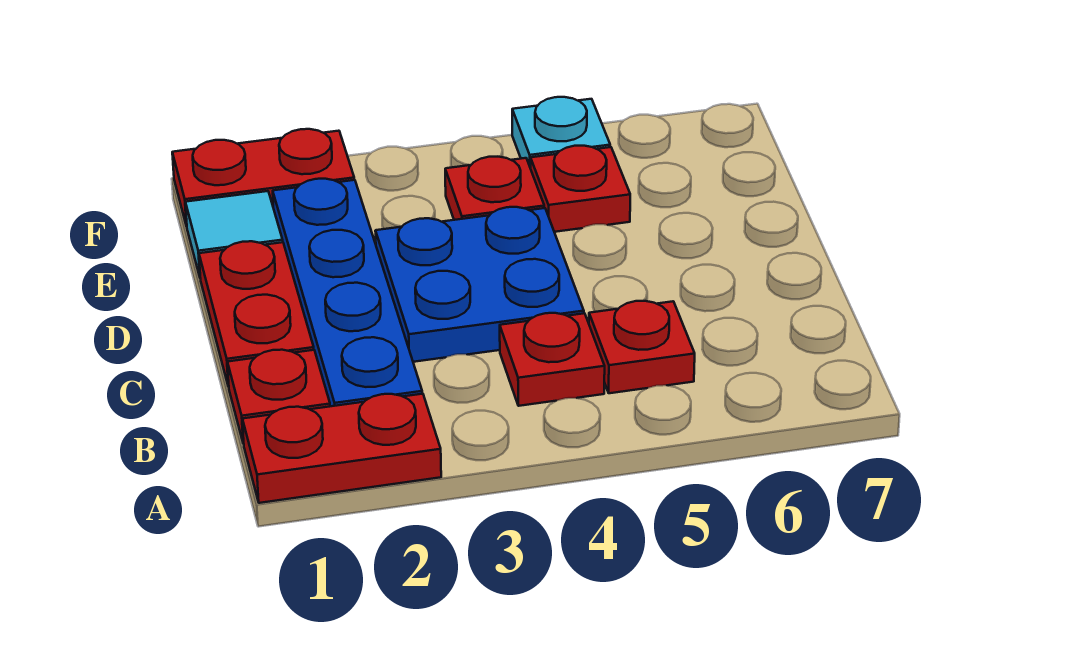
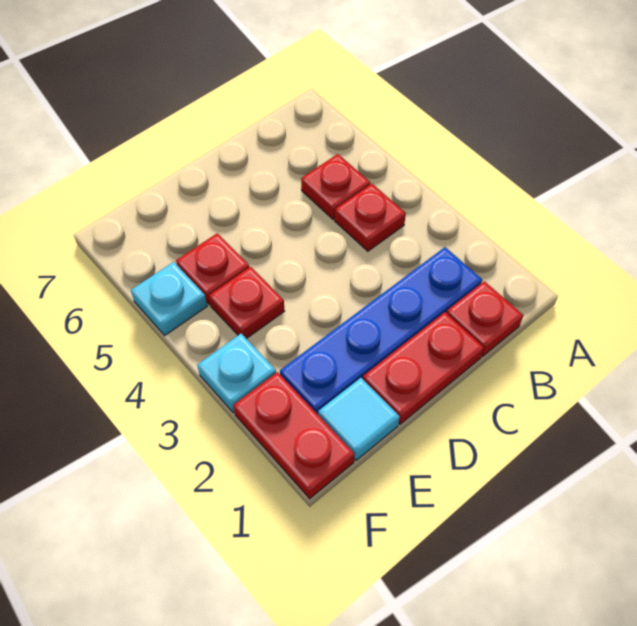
red 1x2 plate [242,394,441,503] -> none
blue 2x2 plate [375,207,584,362] -> none
none -> cyan 1x1 plate [197,334,276,413]

